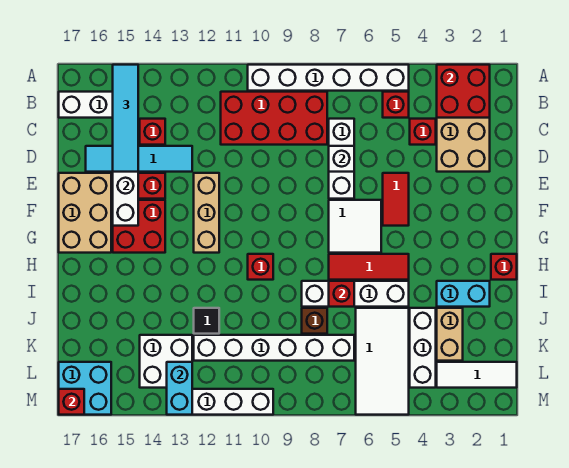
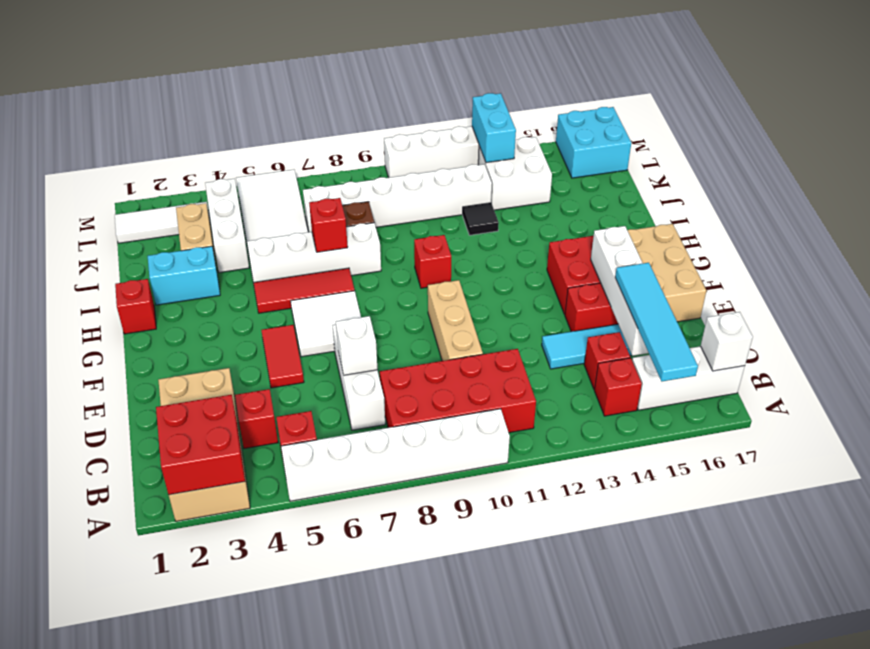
none -> white 1x1 brick [701,312,753,371]
tan 1x3 brick [194,173,219,253] -> tan 1x3 brick moved to [428,280,483,361]
red 1x1 brick [59,389,84,415] -> red 1x1 brick moved to [594,358,642,416]

